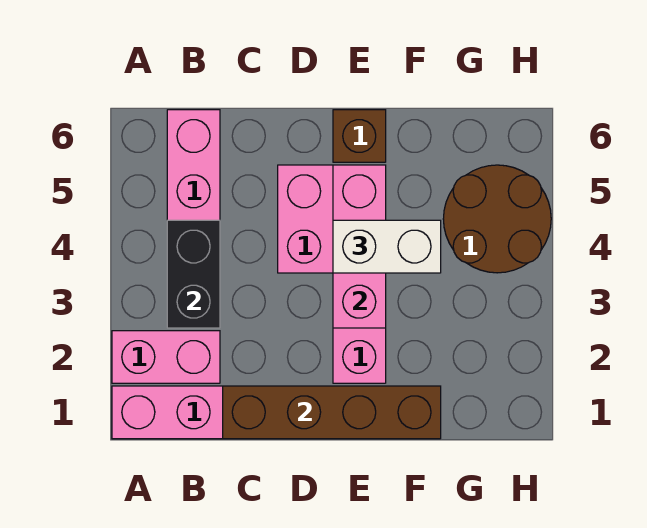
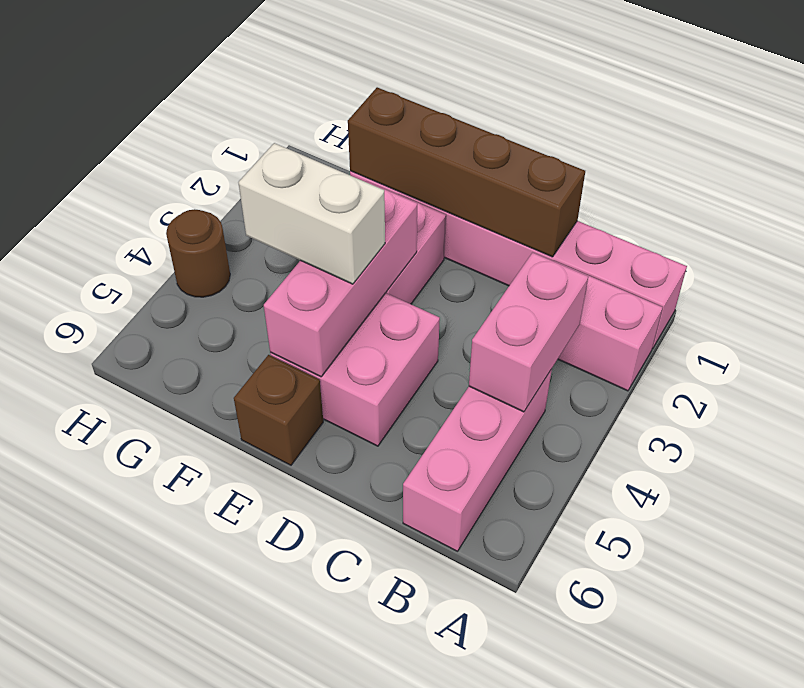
black 1x2 brick [167,220,220,328] -> pink 1x2 brick [469,252,588,412]
brown 2x2 round brick [443,165,551,273] -> brown 1x1 round brick [166,209,230,297]

